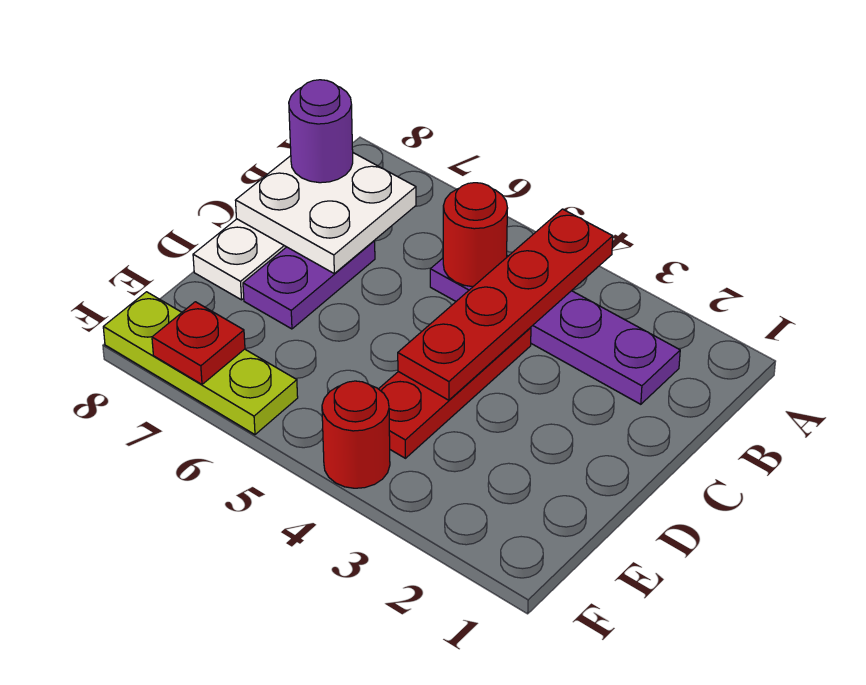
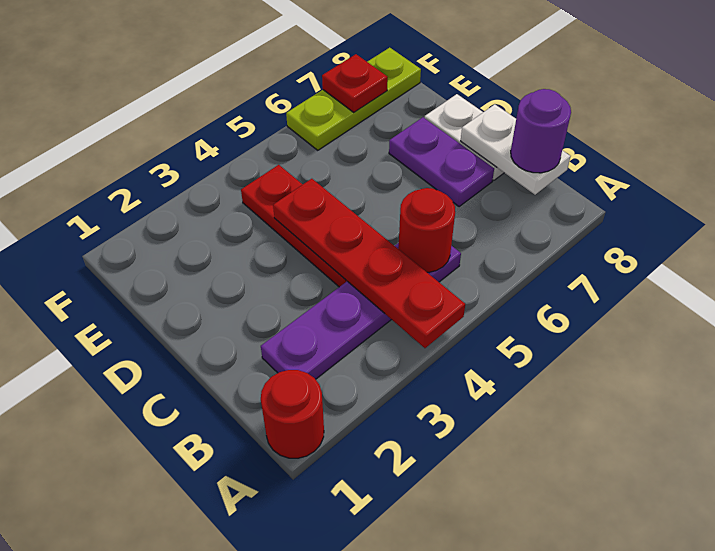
white 2x2 plate [235,153,416,273] -> white 1x2 plate [461,104,571,195]
red 1x1 round brick [322,381,390,488] -> red 1x1 round brick moved to [261,370,324,458]

